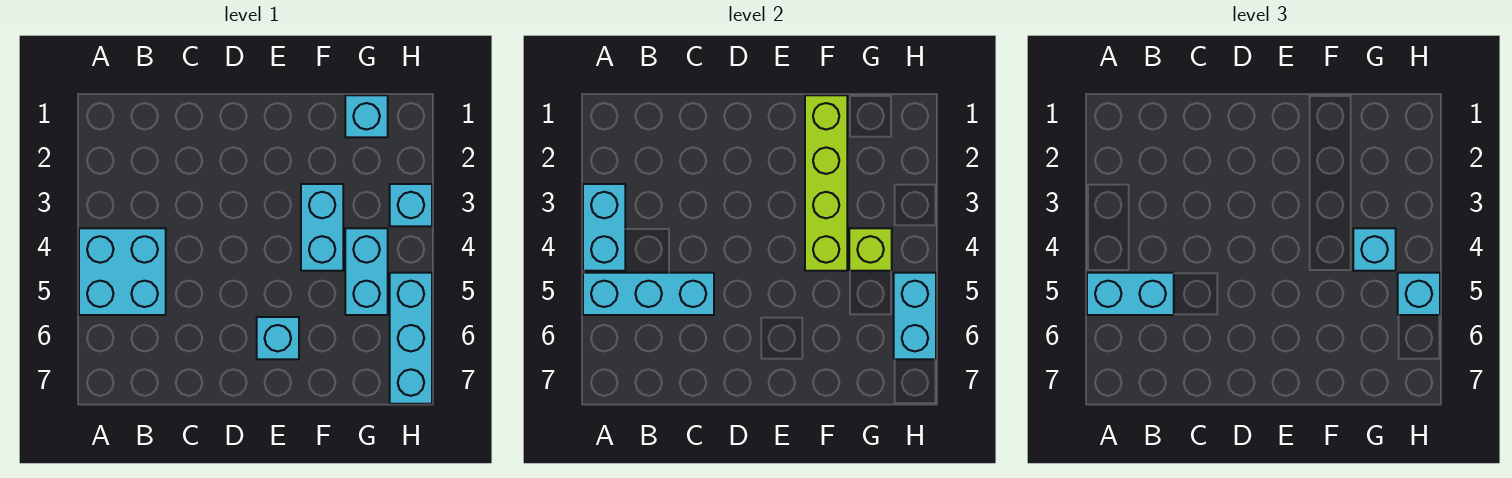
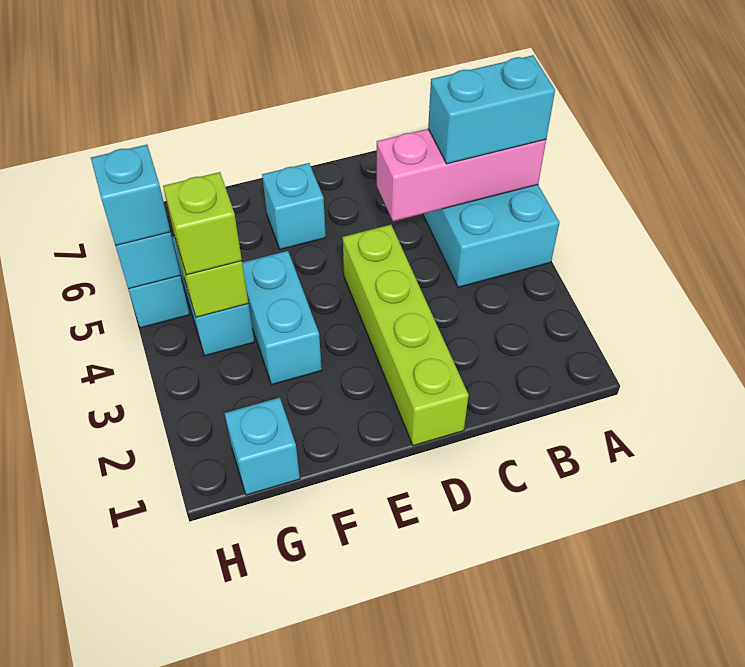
cyan 1x2 brick [583,184,625,271] -> none
cyan 1x3 brick [583,273,714,315] -> pink 1x3 brick [377,129,546,221]
lime 1x4 brick [805,95,847,271] -> lime 1x4 brick moved to [343,225,469,446]
cyan 1x1 brick [1353,228,1396,271] -> lime 1x1 brick [163,172,242,275]
cyan 1x1 brick [390,184,432,226] -> none

